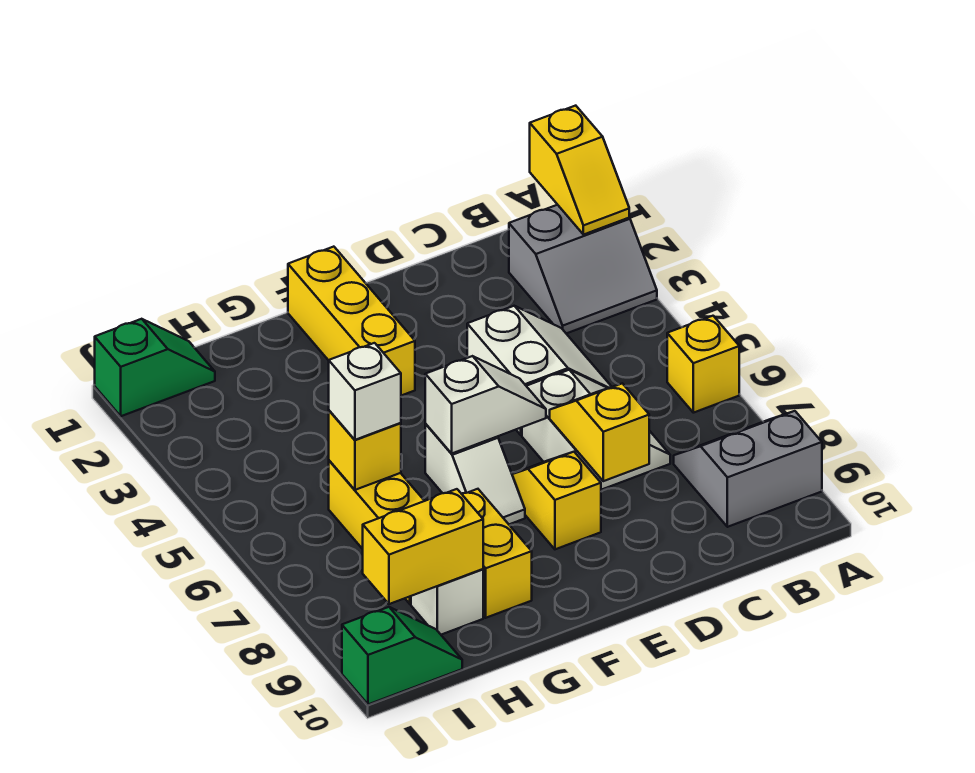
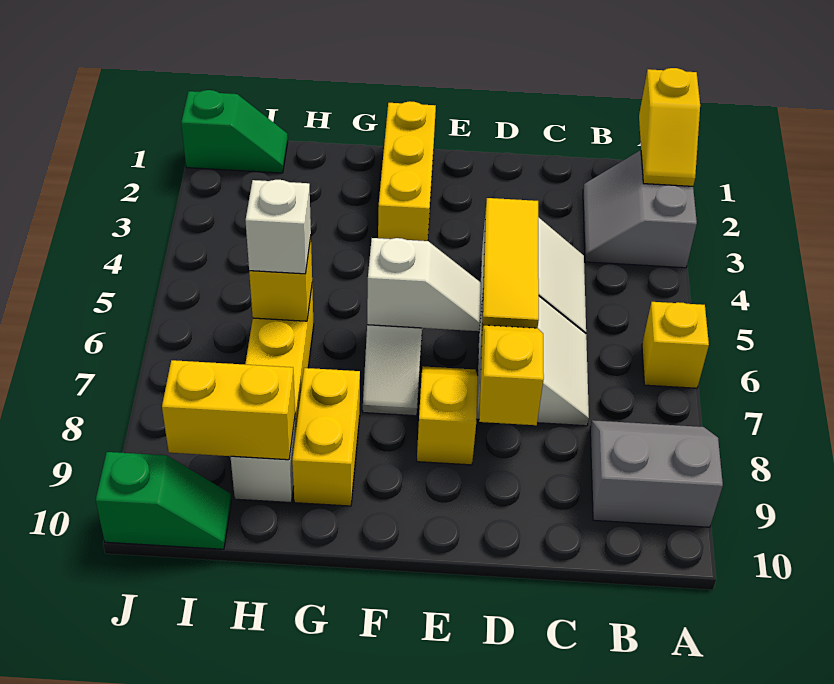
grey 2x2 slope [509,205,657,334] -> grey 2x2 slope turned to [583,151,697,268]
none -> yellow 1x3 tile [482,198,539,328]

